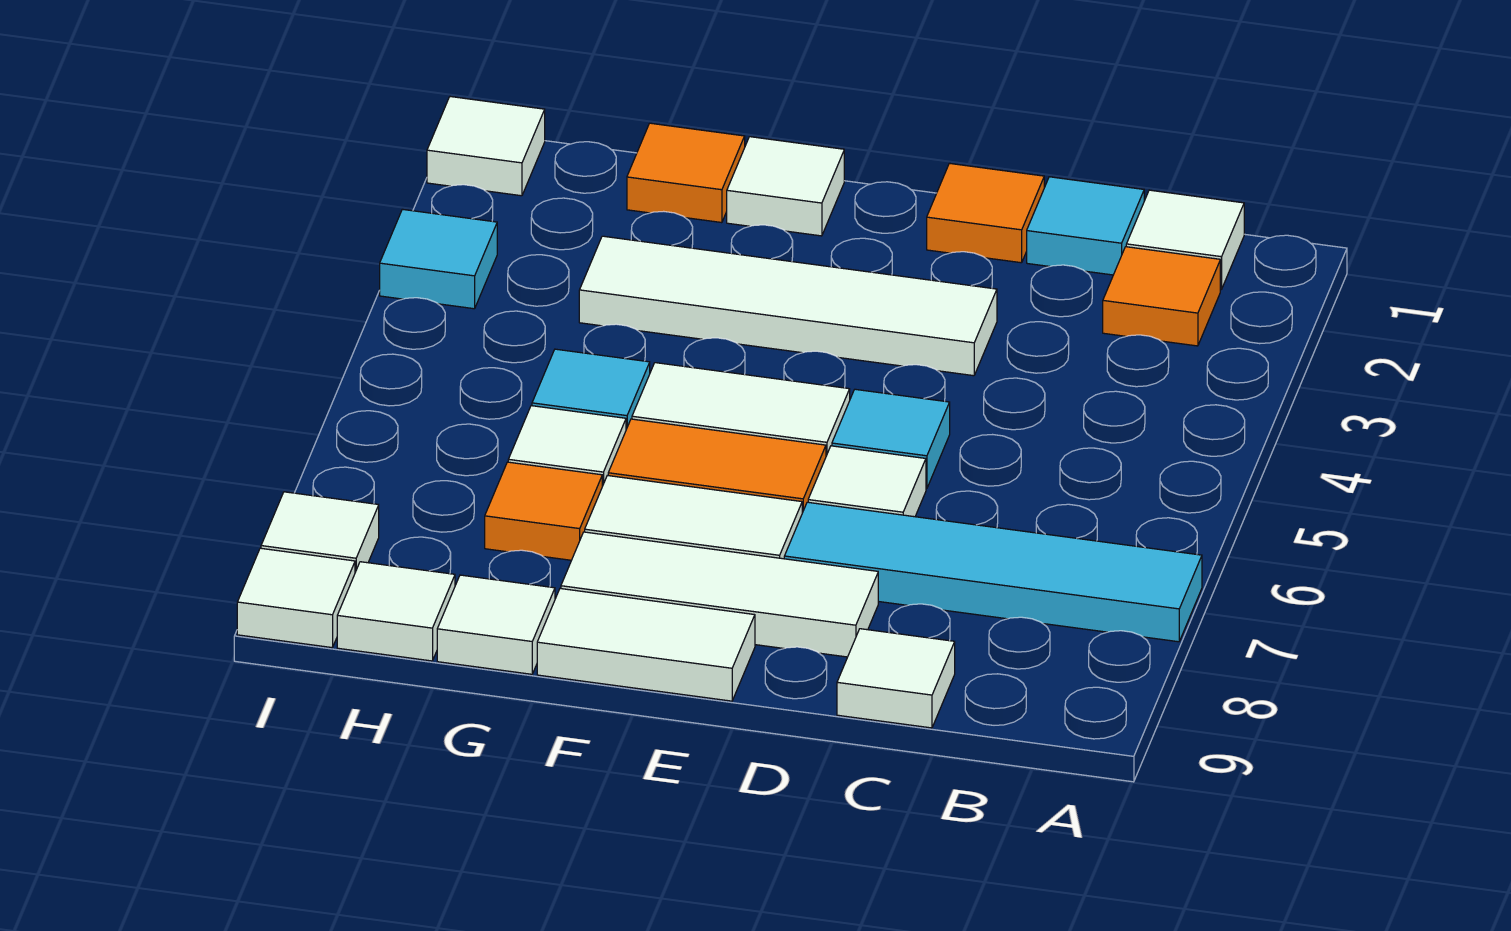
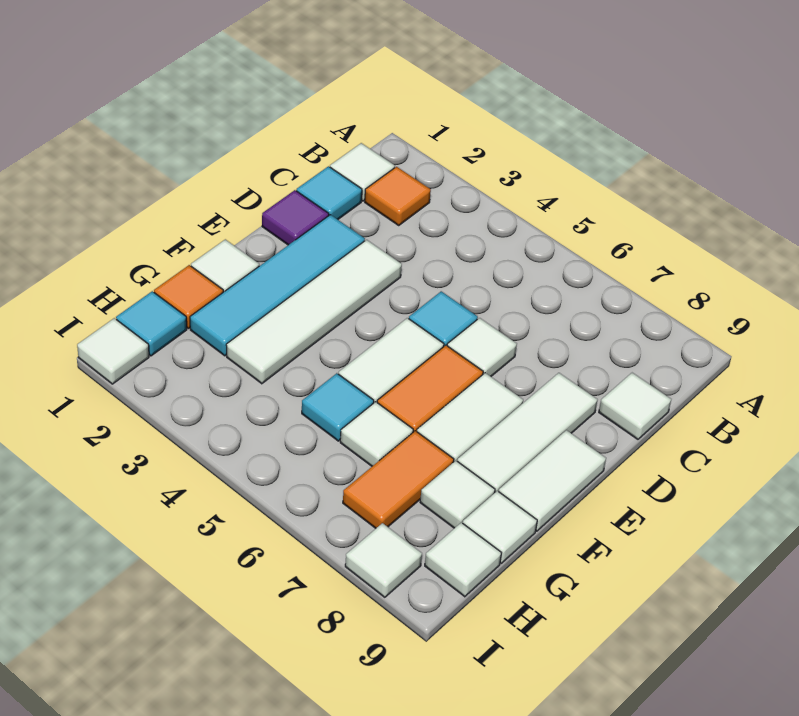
cyan 1x4 tile [784,502,1202,642] -> cyan 1x4 tile moved to [190,215,365,356]
orange 1x1 tile [927,163,1044,263] -> purple 1x1 tile [262,190,329,245]
orange 1x1 tile [485,462,602,560] -> orange 1x2 tile [343,431,454,528]
cyan 1x1 tile [380,209,497,309] -> cyan 1x1 tile moved to [116,291,187,356]
white 1x1 tile [237,548,355,648] -> white 1x1 tile moved to [420,461,495,528]

